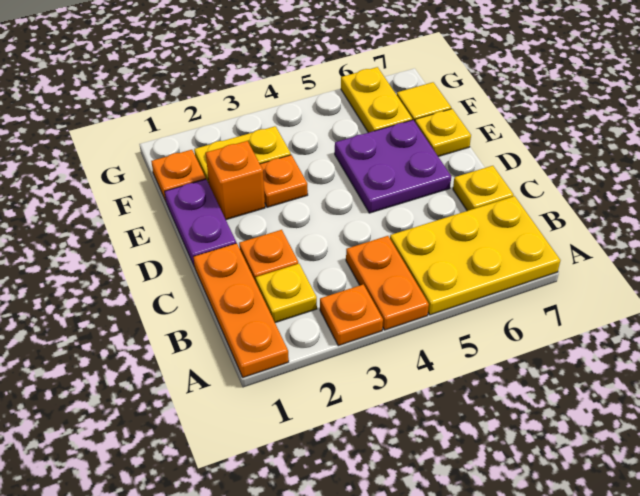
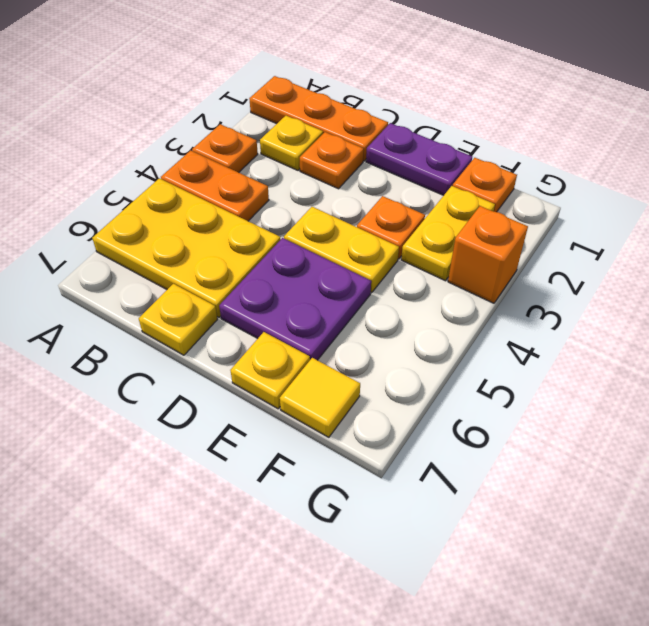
yellow 2x3 plate [390,196,560,315] -> yellow 2x3 plate turned to [92,178,281,317]
orange 1x1 brick [206,141,265,220] -> orange 1x1 brick moved to [448,206,528,303]
yellow 1x2 plate [341,67,412,133] -> yellow 1x2 plate moved to [284,207,399,293]

